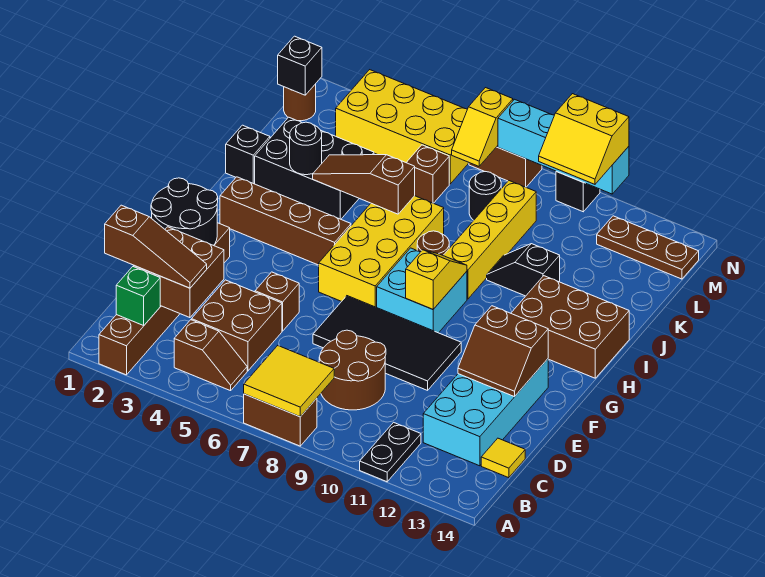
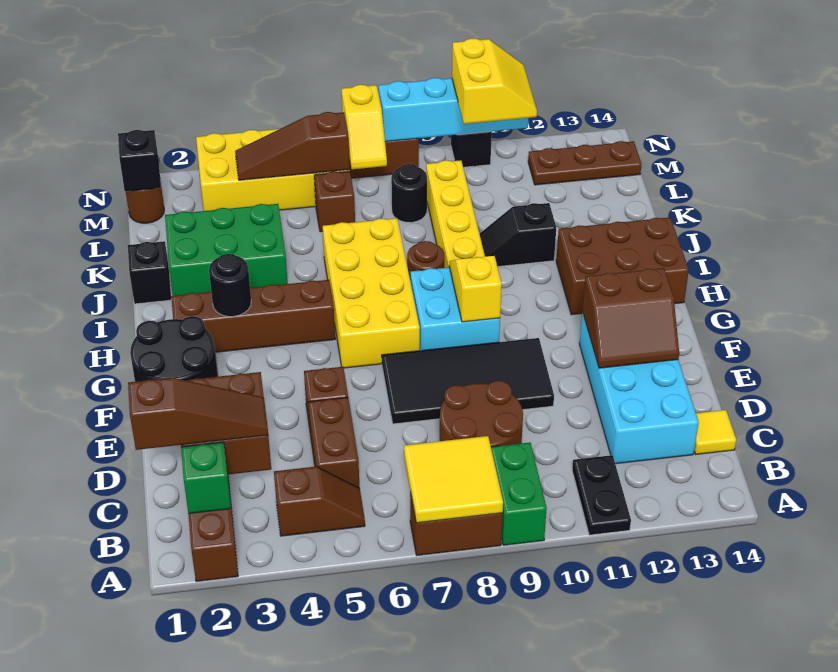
none -> green 1x2 brick [491,443,547,545]
brown 2x2 brick [192,280,282,371] -> brown 1x2 brick [308,397,360,488]
black 2x3 brick [255,117,374,219] -> green 2x3 brick [165,204,288,296]
black 1x1 round brick [290,122,322,175] -> black 1x1 round brick moved to [209,254,251,317]
brown 1x3 slope [313,155,415,214] -> brown 1x3 slope moved to [235,112,350,180]
yellow 2x2 slope [539,94,629,184] -> yellow 2x2 slope turned to [452,38,537,124]

